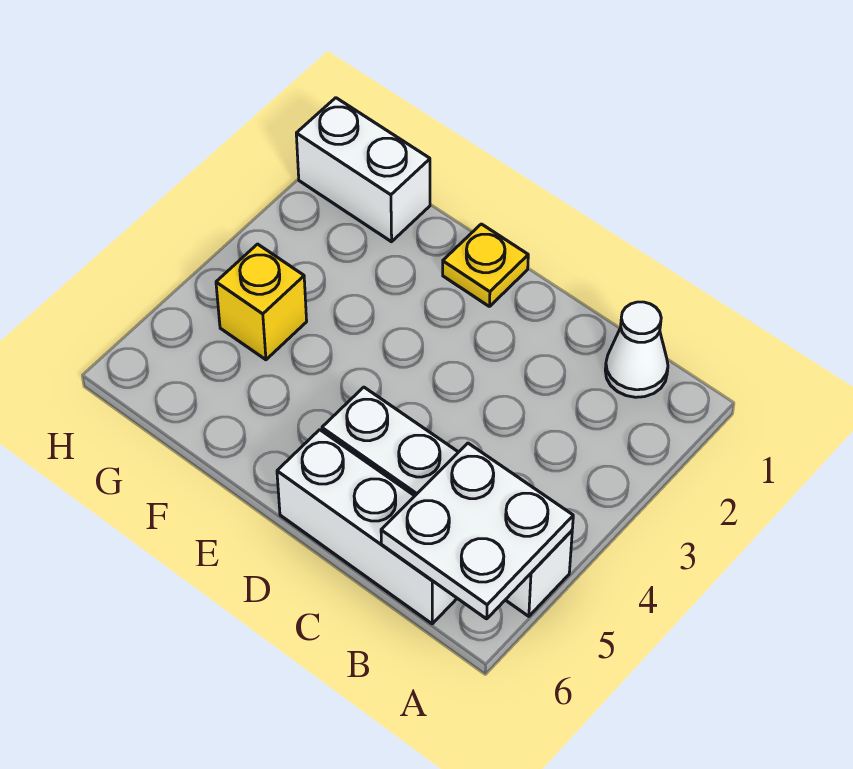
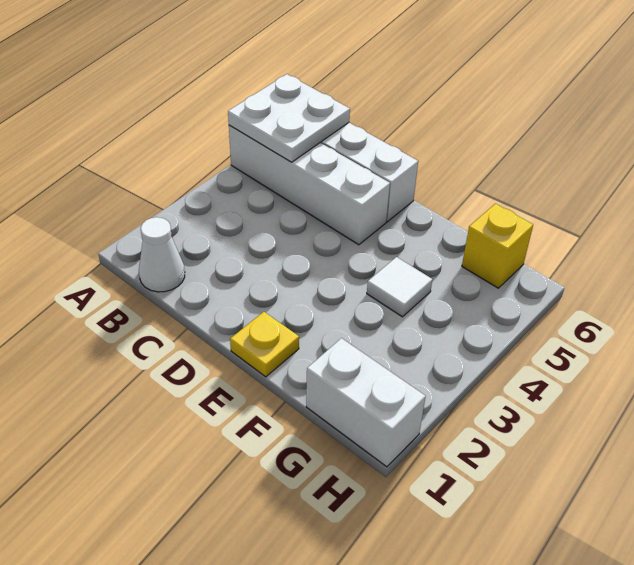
none -> white 1x1 tile [367,257,432,317]
yellow 1x1 brick [216,244,307,360] -> yellow 1x1 brick moved to [462,204,533,288]

